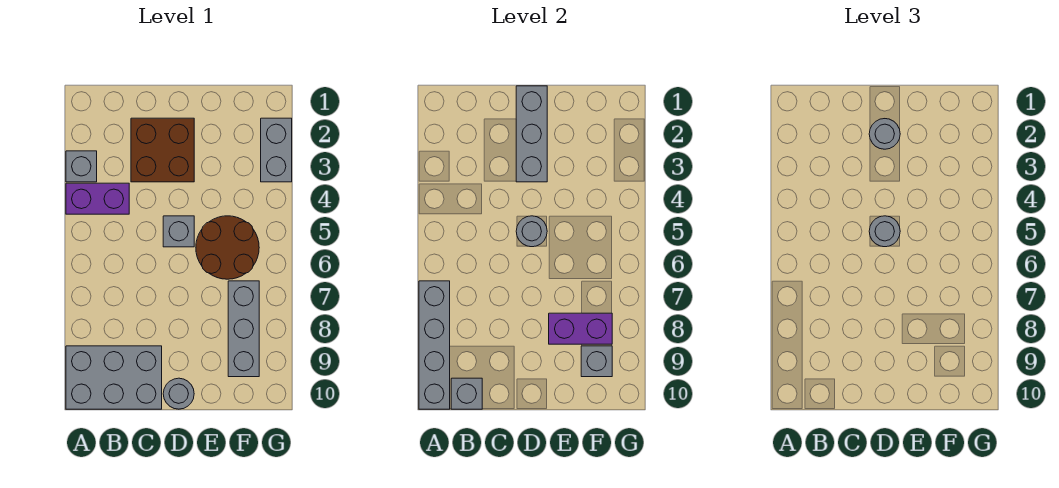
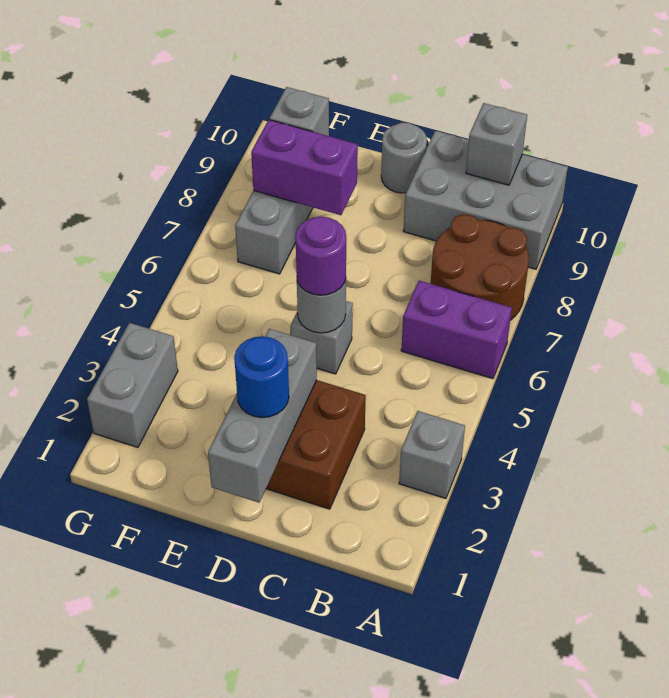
purple 1x2 brick [66,183,129,214] -> purple 1x2 brick moved to [401,281,512,379]
grey 1x4 brick [419,281,450,409] -> none
grey 1x1 round brick [869,119,900,149] -> blue 1x1 round brick [234,336,289,418]
grey 1x1 round brick [869,216,900,247] -> purple 1x1 round brick [295,217,346,295]
brown 2x2 round brick [196,216,259,279] -> brown 2x2 round brick moved to [431,214,529,320]

